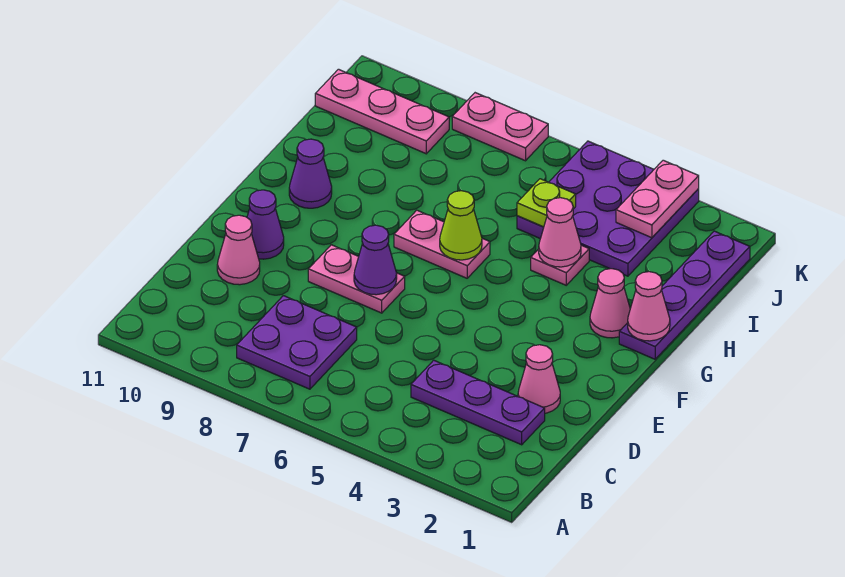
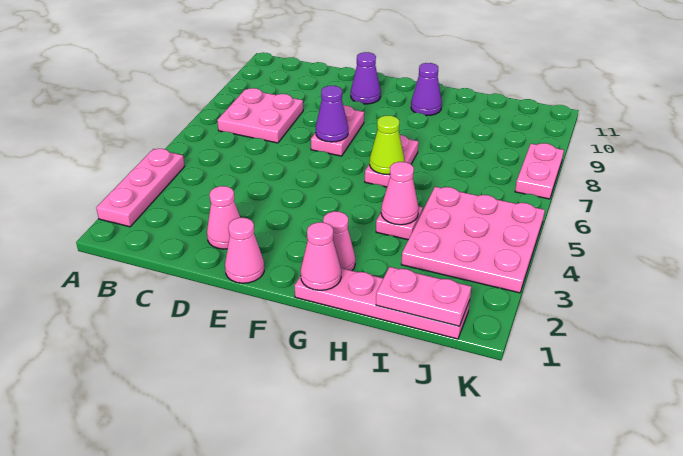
purple 2x2 plate [237,296,357,389] -> pink 2x2 plate [217,88,303,143]
purple 1x3 plate [411,360,545,445] -> none
pink 1x1 cone [217,215,260,285] -> pink 1x1 cone moved to [225,218,264,283]
purple 1x4 plate [619,231,750,359] -> pink 1x4 plate [295,268,470,339]
purple 3x3 plate [517,141,699,276] -> pink 3x3 plate [401,187,545,293]
lime 1x1 plate [517,179,576,227] -> none
pink 1x2 plate [616,160,699,238] -> pink 1x2 plate moved to [376,267,471,326]
pink 1x3 plate [315,69,449,154] -> pink 1x3 plate moved to [96,149,185,227]

